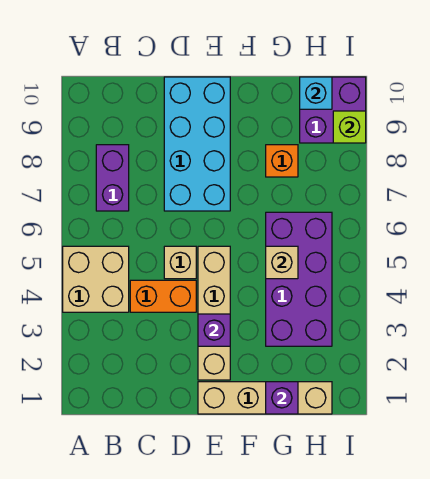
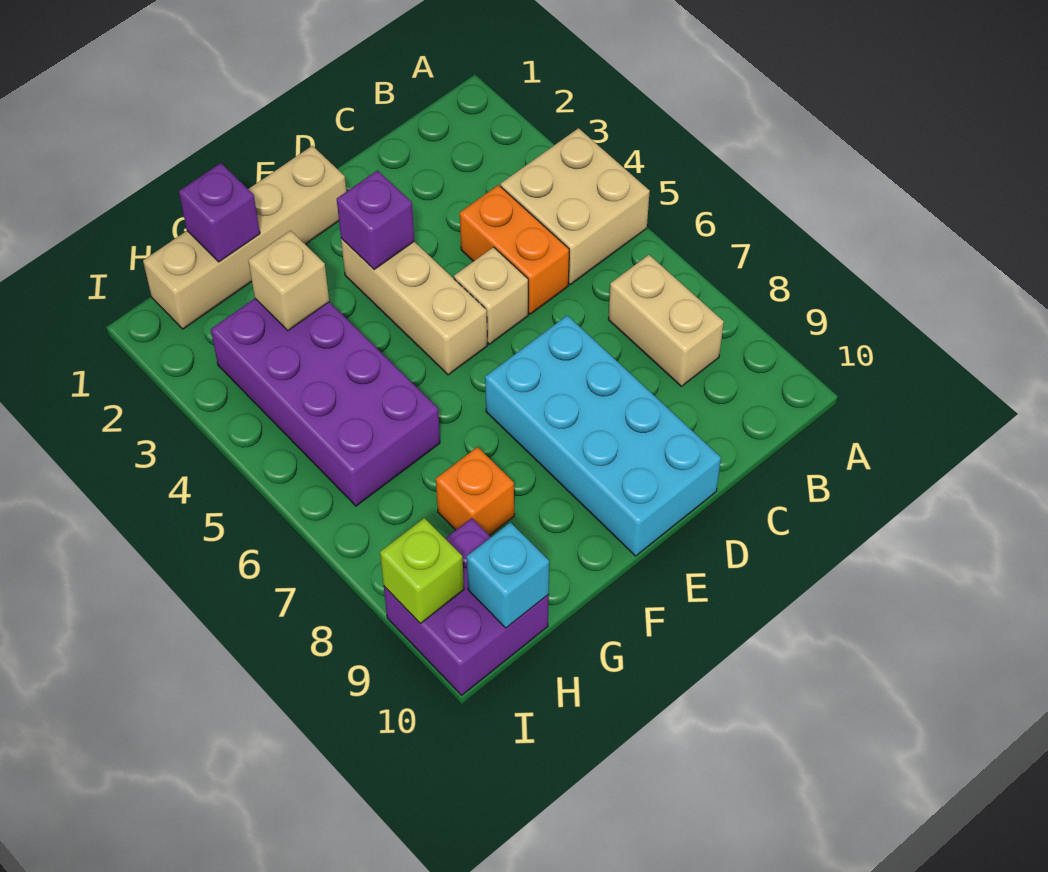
purple 1x2 brick [96,145,129,211] -> tan 1x2 brick [608,255,724,386]
orange 1x2 brick [130,280,196,312] -> orange 1x2 brick turned to [460,185,569,314]
tan 1x4 brick [198,246,230,380] -> tan 1x3 brick [341,238,488,375]
tan 1x1 brick [266,246,298,279] -> tan 1x1 brick moved to [248,231,329,331]

